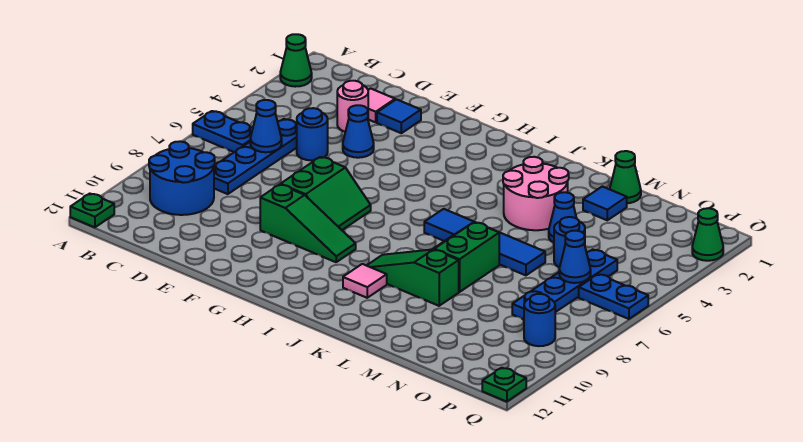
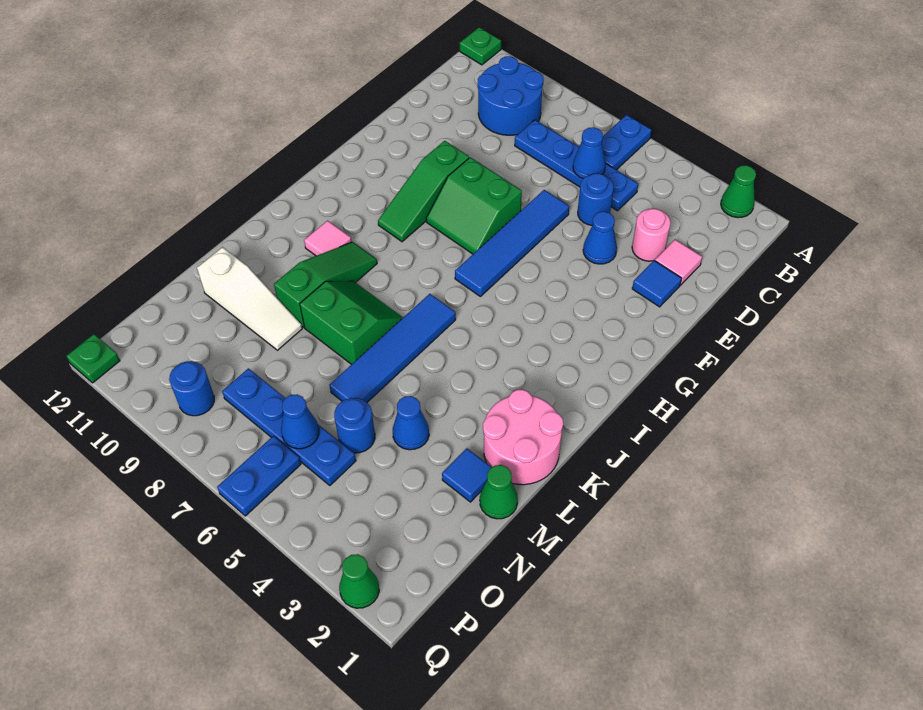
none -> blue 1x4 tile [455,190,569,296]
pink 2x2 round brick [503,157,569,230] -> pink 2x2 round brick moved to [483,389,563,485]
none -> white 1x3 slope [197,247,302,350]

